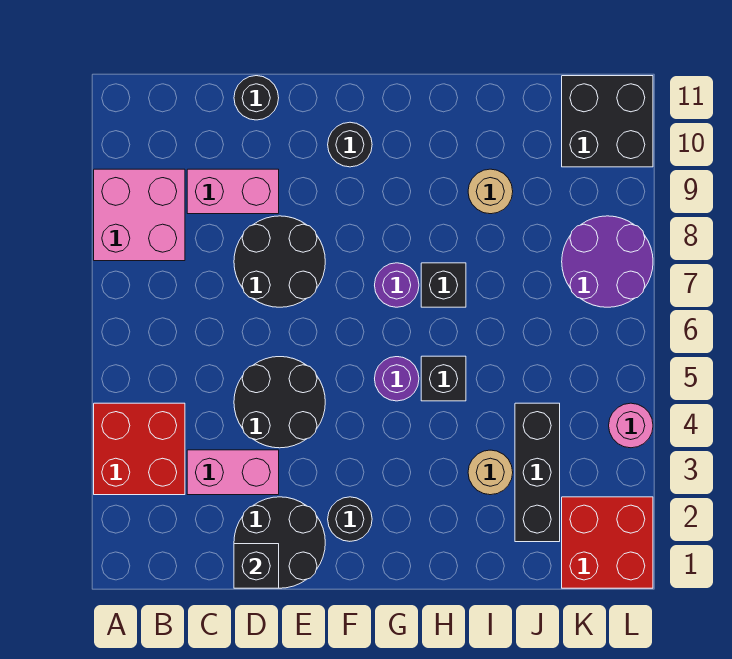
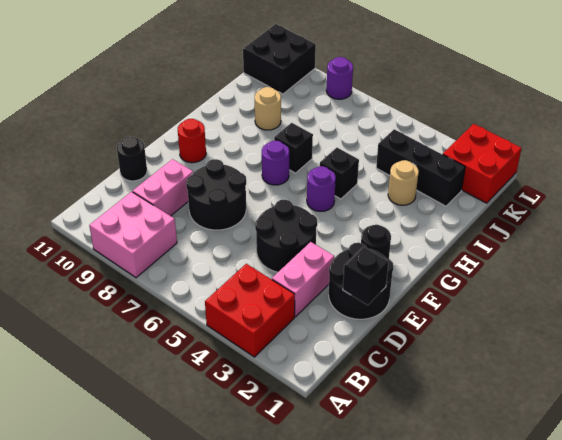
black 1x1 round brick [328,122,372,167] -> red 1x1 round brick [178,119,206,163]
purple 2x2 round brick [562,216,653,307] -> purple 1x1 round brick [326,57,353,99]
pink 1x1 round brick [609,403,653,448] -> none

